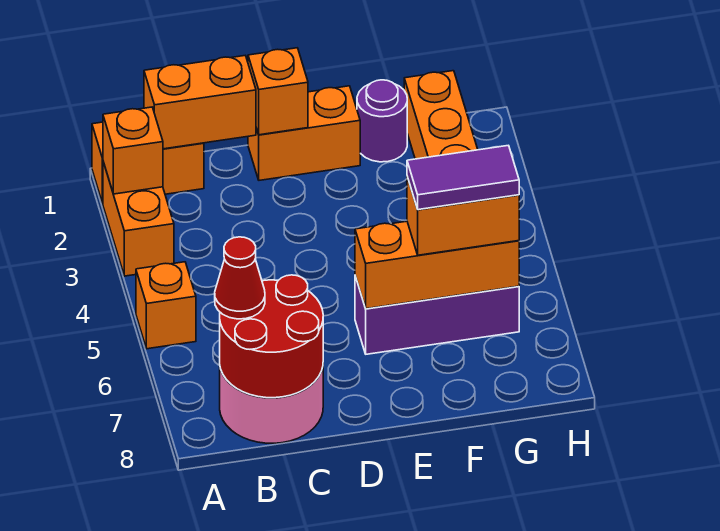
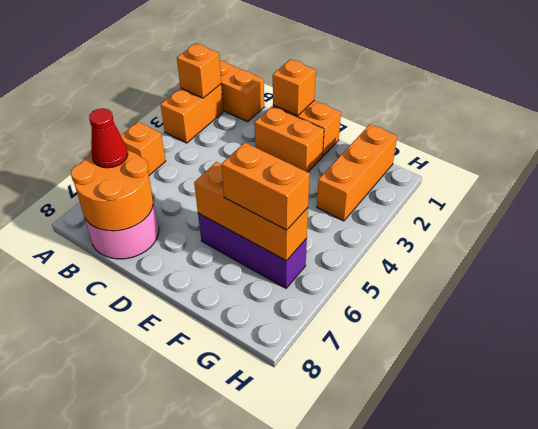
orange 1x2 brick [144,56,256,149] -> orange 1x2 brick moved to [254,106,324,172]
red 2x2 round brick [220,275,323,398] -> orange 2x2 round brick [71,150,153,231]
purple 1x1 round brick [357,80,407,162] -> none
purple 1x2 tile [407,145,519,210] -> none

